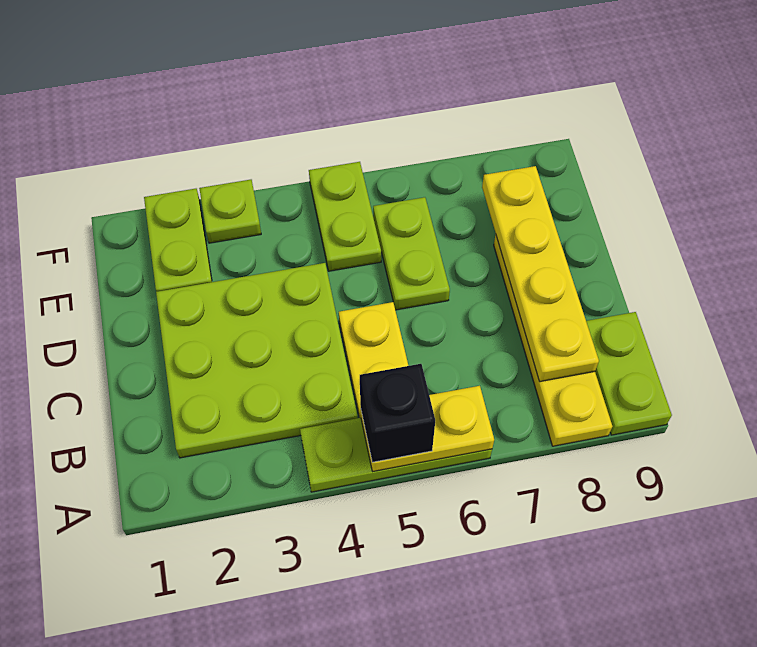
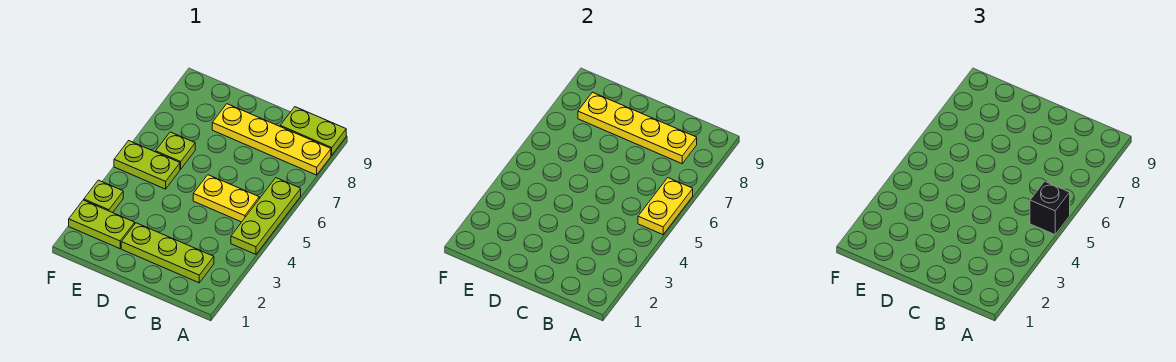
lime 3x3 plate [156,263,358,458] -> lime 1x3 plate [121,223,214,283]
lime 1x2 plate [373,197,450,310] -> lime 1x1 plate [156,132,195,169]

